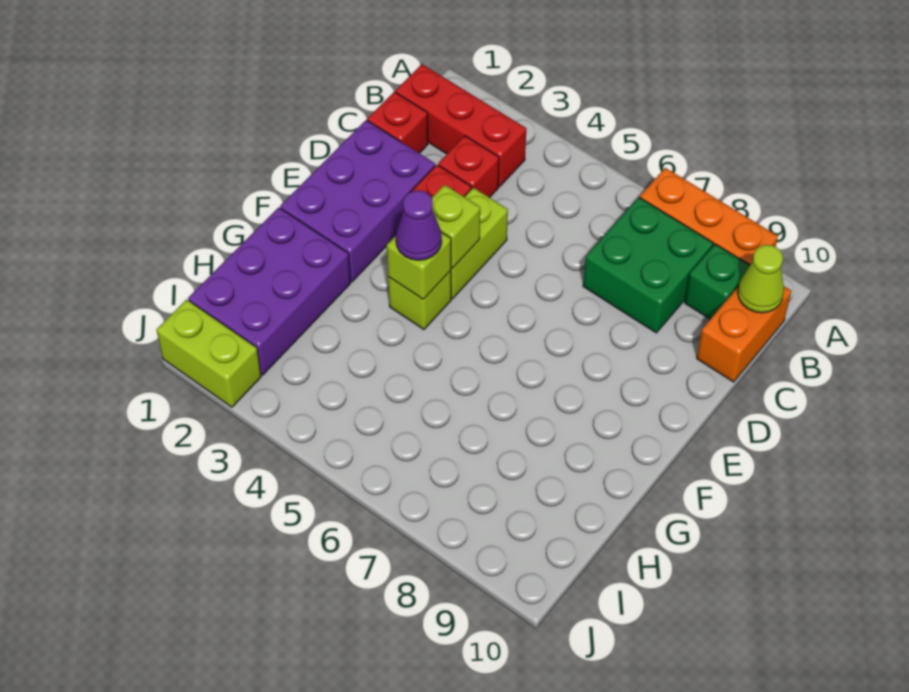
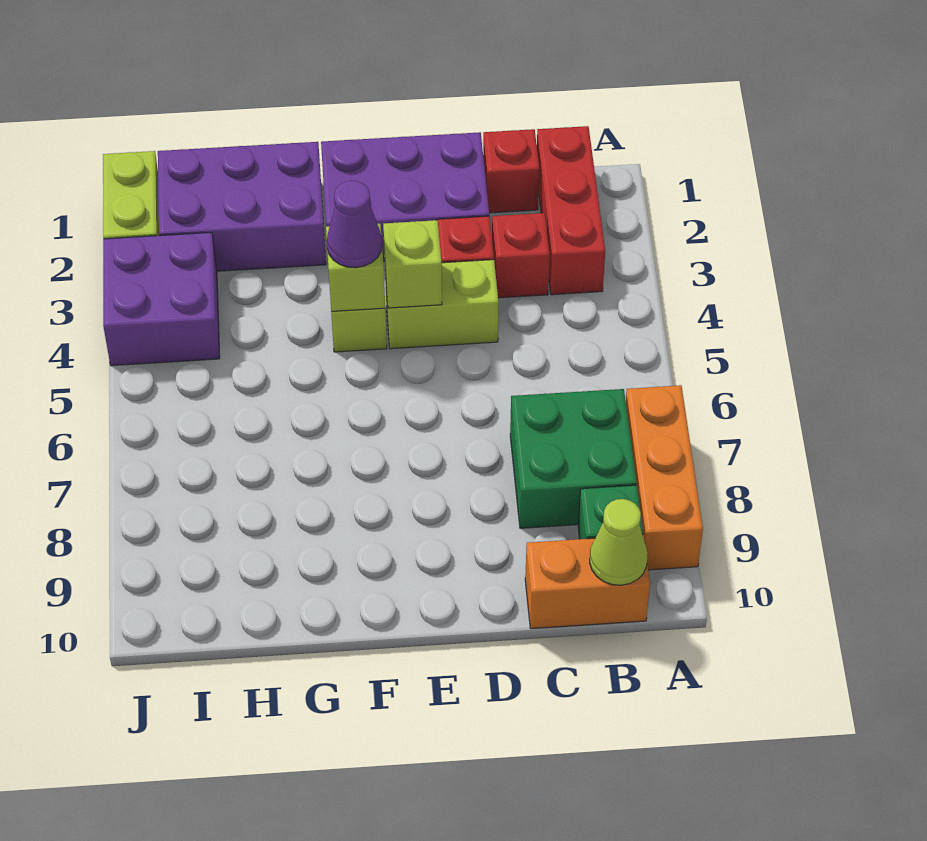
none -> purple 2x2 brick [103,233,220,366]

